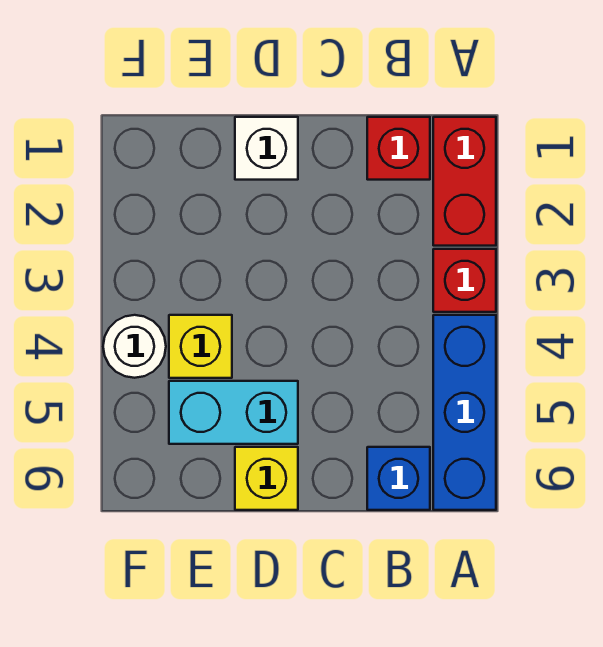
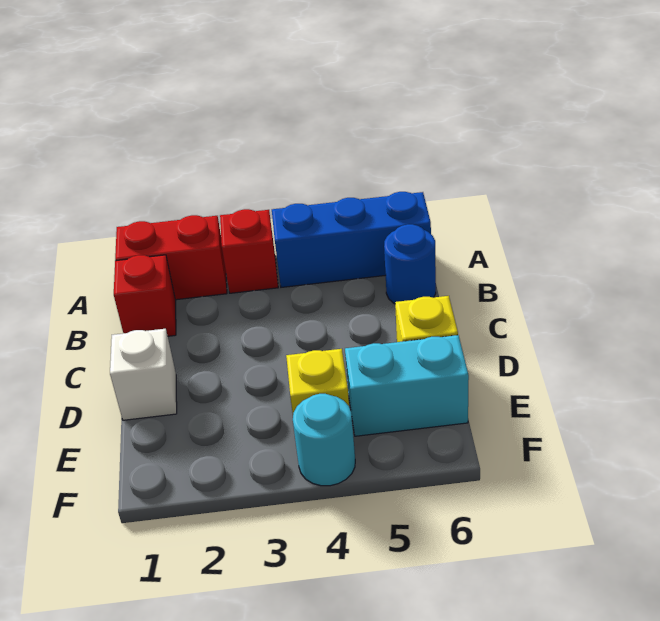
blue 1x1 brick [367,447,430,510] -> blue 1x1 round brick [384,224,436,304]
cyan 1x2 brick [169,381,298,444] -> cyan 1x2 brick turned to [345,335,469,436]
white 1x1 round brick [103,315,166,378] -> cyan 1x1 round brick [293,394,355,486]

